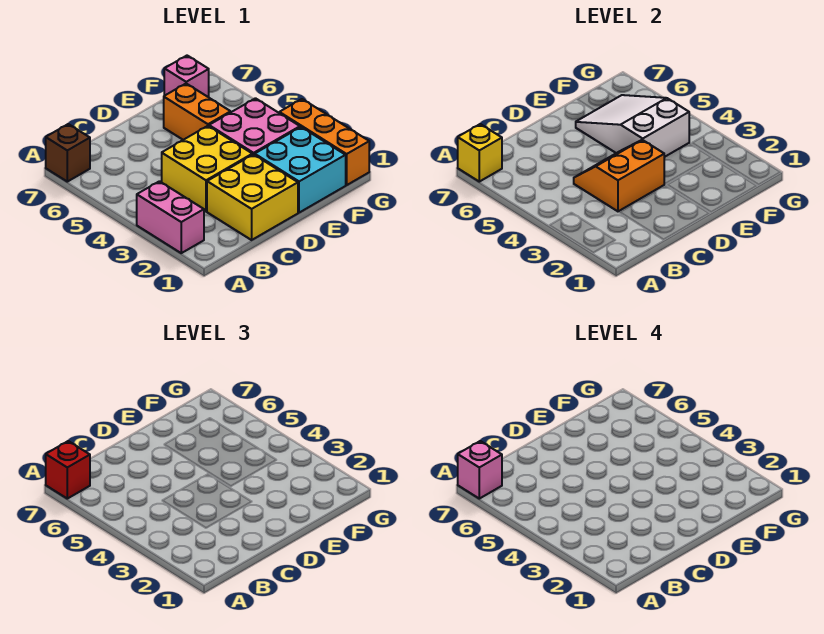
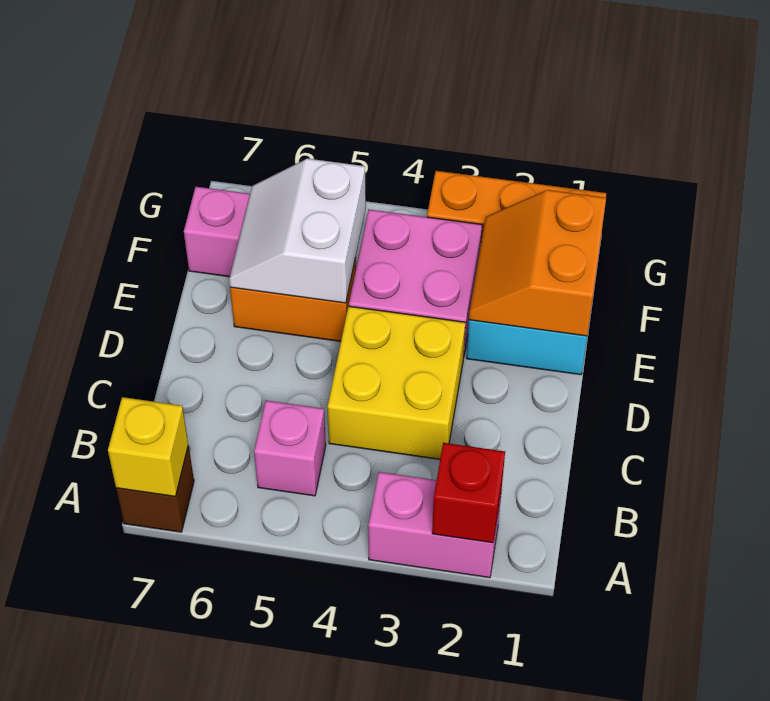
red 1x1 brick [46,441,90,499] -> red 1x1 brick moved to [432,443,505,543]
pink 1x1 brick [458,441,502,499] -> pink 1x1 brick moved to [254,401,326,496]
yellow 2x2 brick [207,154,298,240] -> none
orange 2x2 slope [574,140,664,211] -> orange 2x2 slope moved to [469,190,606,336]
white 2x3 slope [576,95,689,157] -> white 2x2 slope [229,159,366,303]

